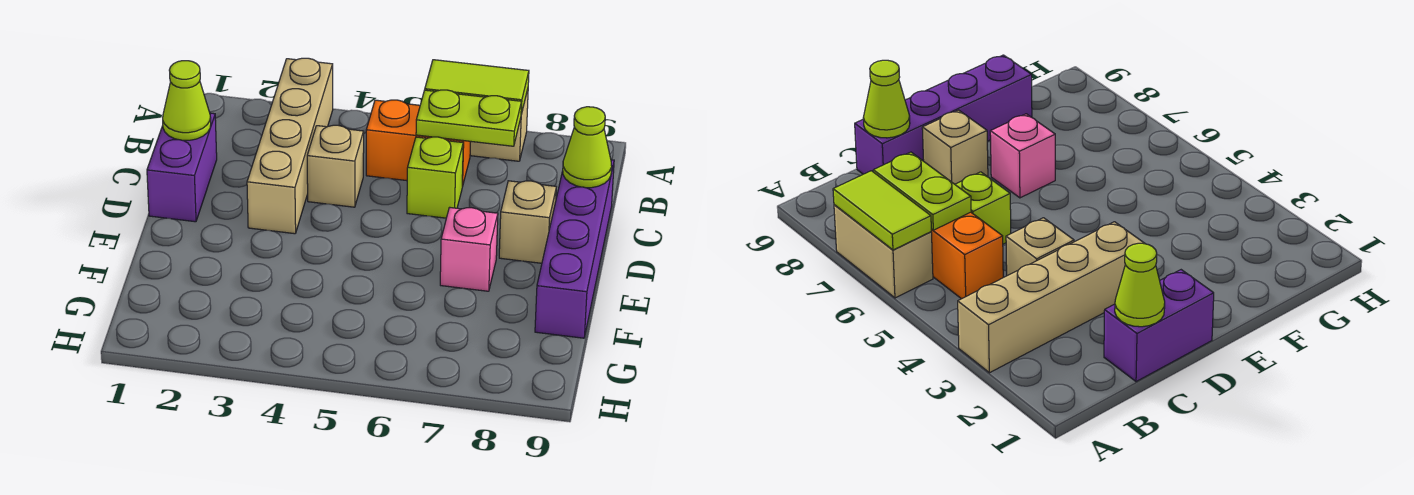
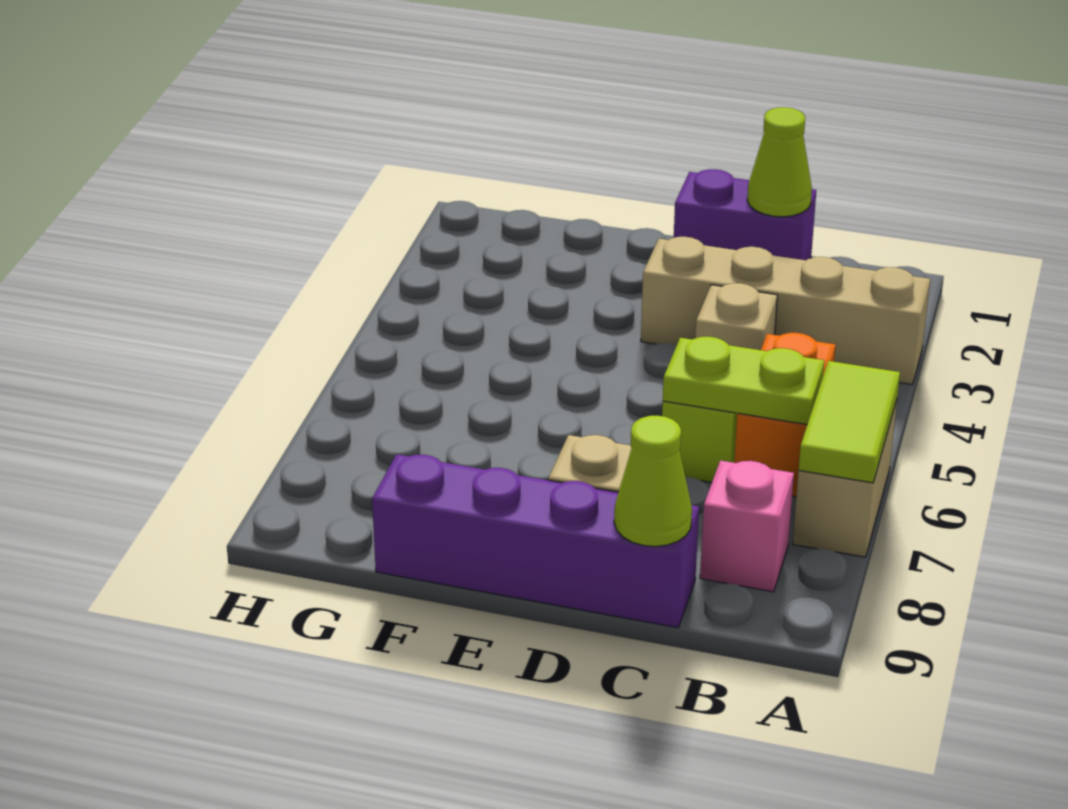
lime 1x2 plate [416,90,521,146] -> lime 1x2 plate turned to [663,337,824,425]
pink 1x1 brick [440,207,498,291] -> pink 1x1 brick moved to [700,460,794,592]

